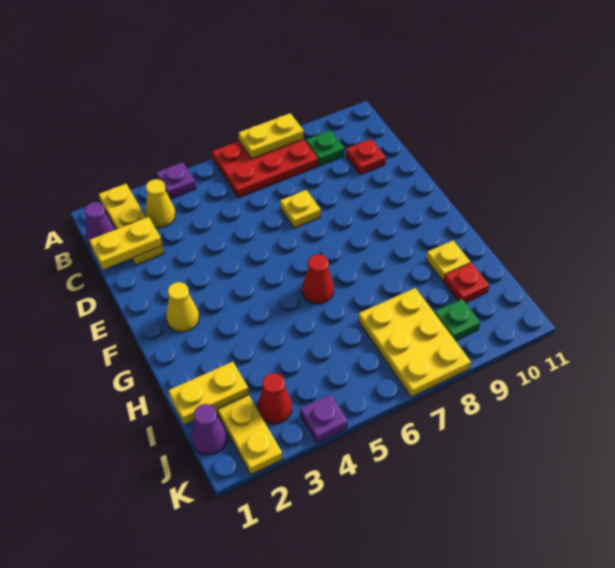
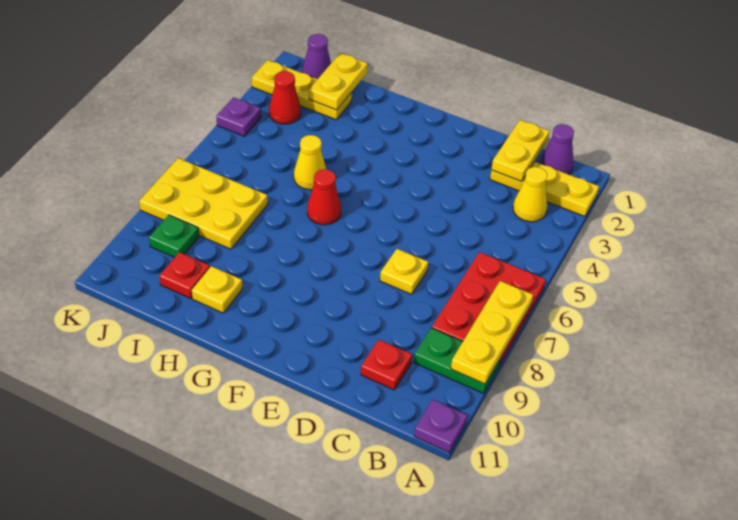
purple 1x1 plate [156,162,196,199] -> purple 1x1 plate moved to [414,400,468,453]
yellow 1x2 plate [238,113,304,159] -> yellow 1x3 plate [451,281,533,384]
green 1x1 plate [306,130,344,166] -> green 1x2 plate [414,328,500,393]
yellow 1x1 cone [166,282,199,332] -> yellow 1x1 cone moved to [294,135,326,190]

